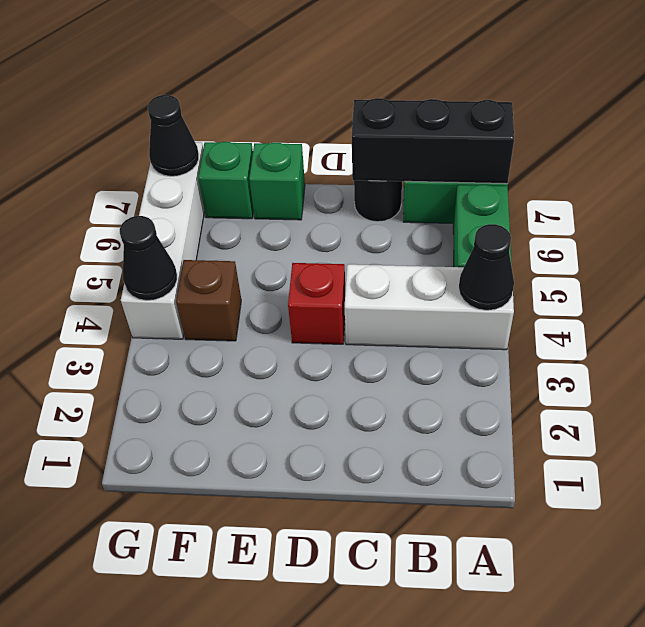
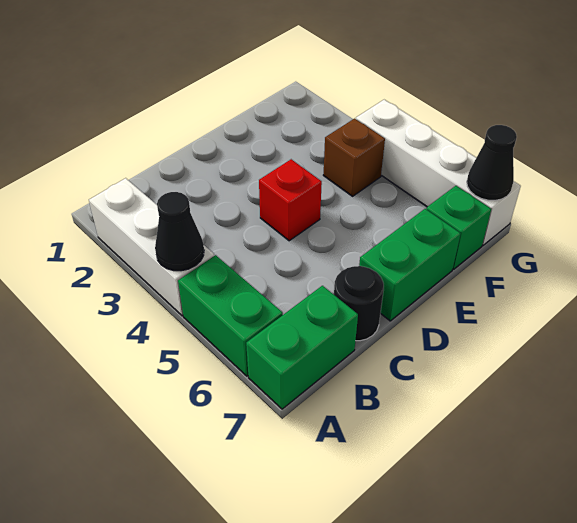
white 1x3 brick [345,264,514,350] -> white 1x3 brick turned to [89,178,214,316]
black 1x3 brick [352,98,514,184] -> none
green 1x1 brick [249,142,305,220] -> green 1x2 brick [359,209,461,321]
black 1x1 cone [120,216,177,301] -> none

